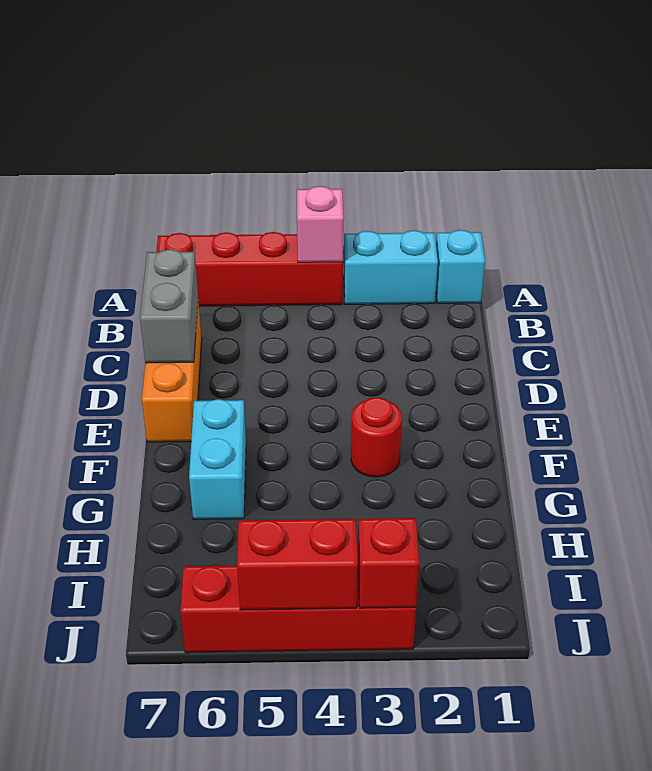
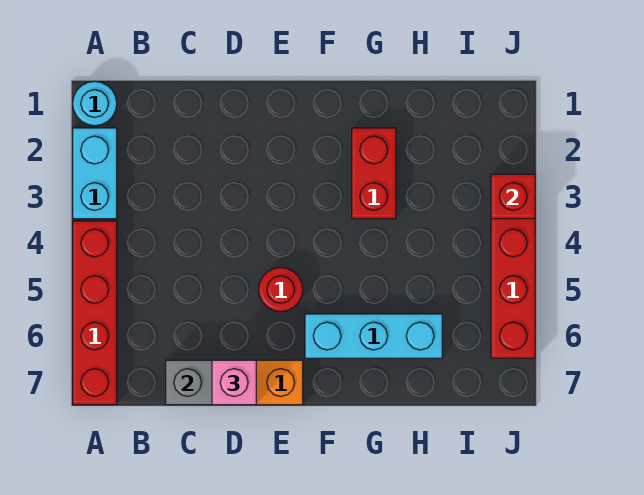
cyan 1x1 brick [436,230,485,303] -> cyan 1x1 round brick [73,81,117,126]
pink 1x1 brick [297,186,344,262] -> pink 1x1 brick moved to [212,360,256,405]
red 1x1 round brick [351,397,402,477] -> red 1x1 round brick moved to [259,267,303,312]
cyan 1x2 brick [189,399,246,519] -> cyan 1x3 brick [305,314,442,358]
red 1x2 brick [237,519,358,610] -> red 1x2 brick moved to [352,128,396,219]

